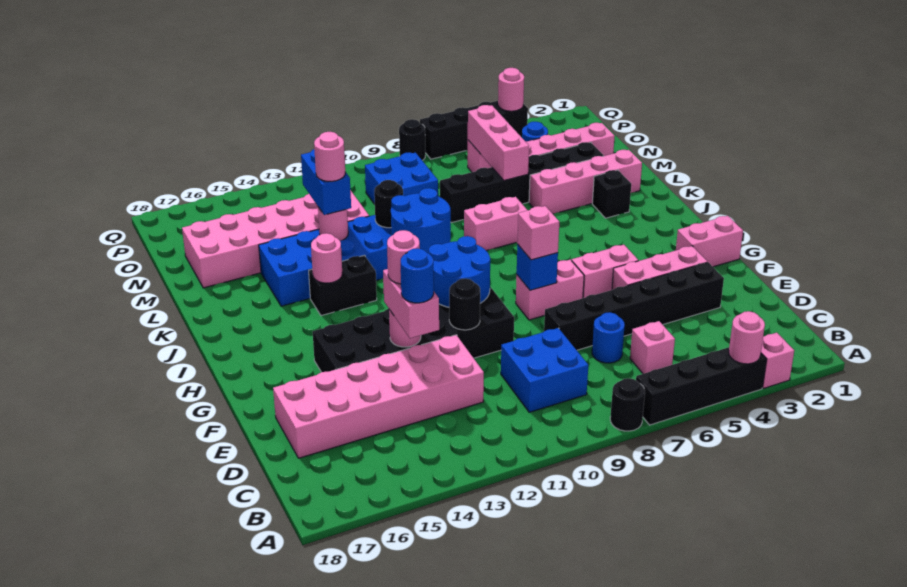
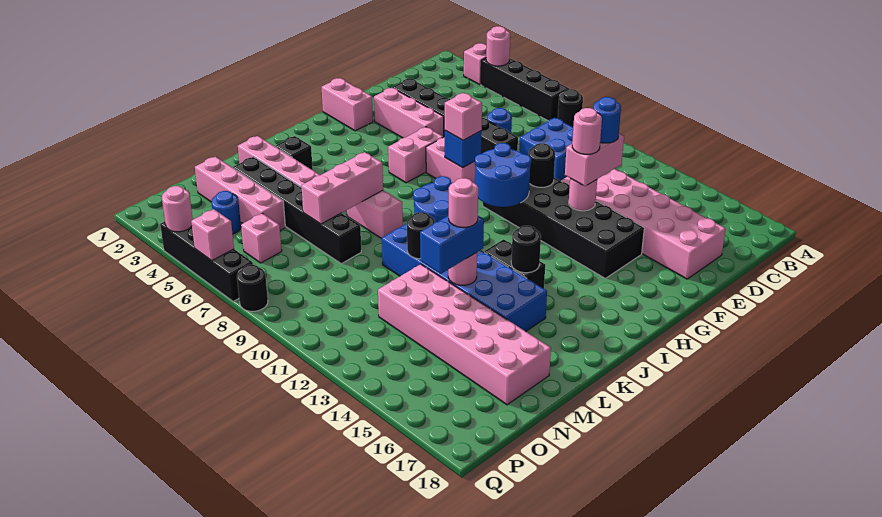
pink 1x1 brick [630,321,675,374] -> pink 1x1 brick moved to [191,209,234,261]
pink 1x2 brick [572,245,638,298] -> pink 1x2 brick turned to [388,127,443,183]
pink 1x1 round brick [311,233,342,283] -> black 1x1 round brick [511,226,541,273]
pink 1x3 brick [468,105,529,180] -> pink 1x3 brick moved to [301,152,383,224]
blue 2x2 brick [365,152,438,204] -> none

